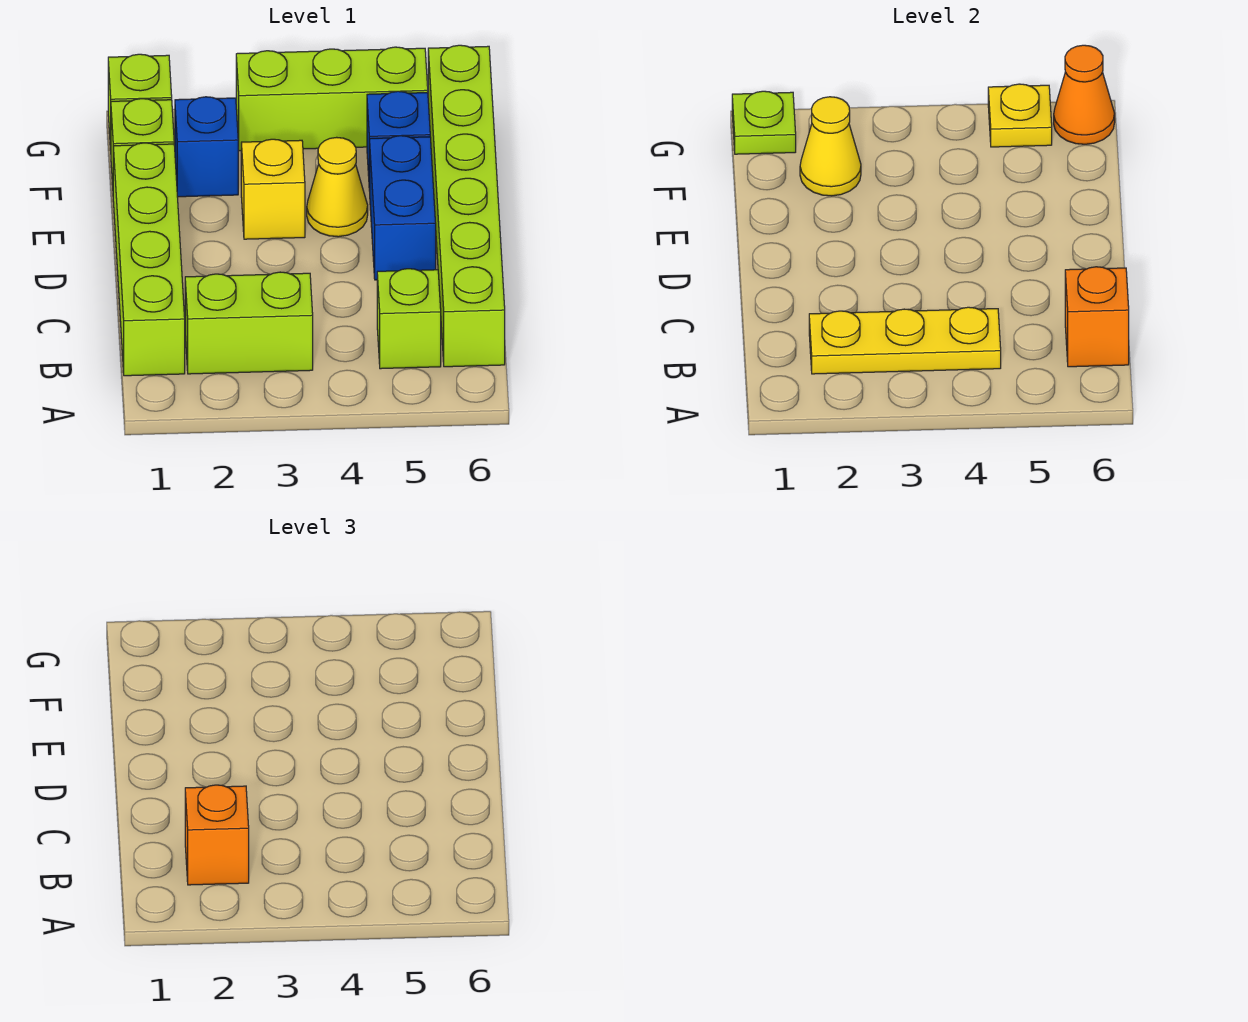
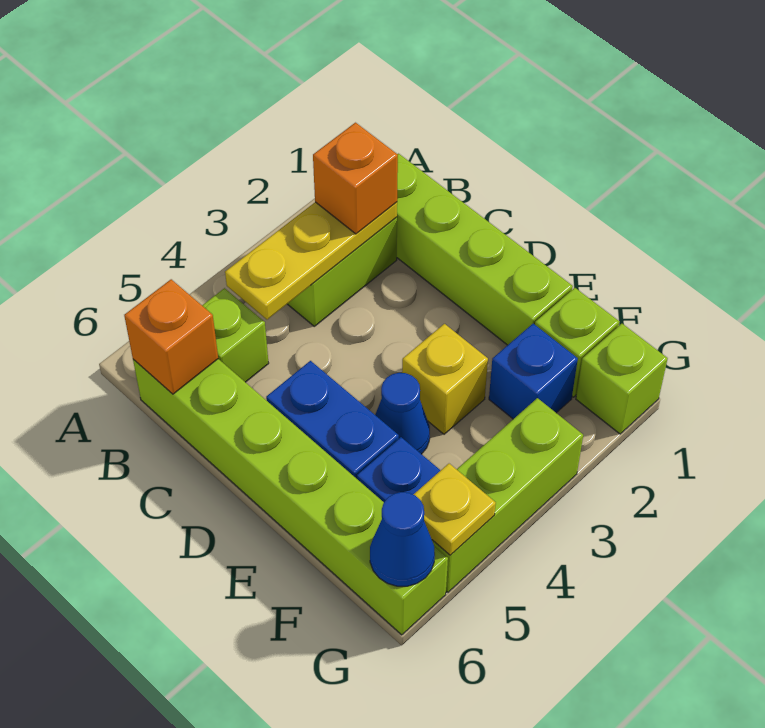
yellow 1x1 cone [307,137,368,237] -> blue 1x1 cone [375,373,430,454]
yellow 1x1 cone [800,97,861,196] -> none
lime 1x1 plate [732,91,796,154] -> none
orange 1x1 cone [1054,45,1115,144] -> blue 1x1 cone [370,492,435,586]

